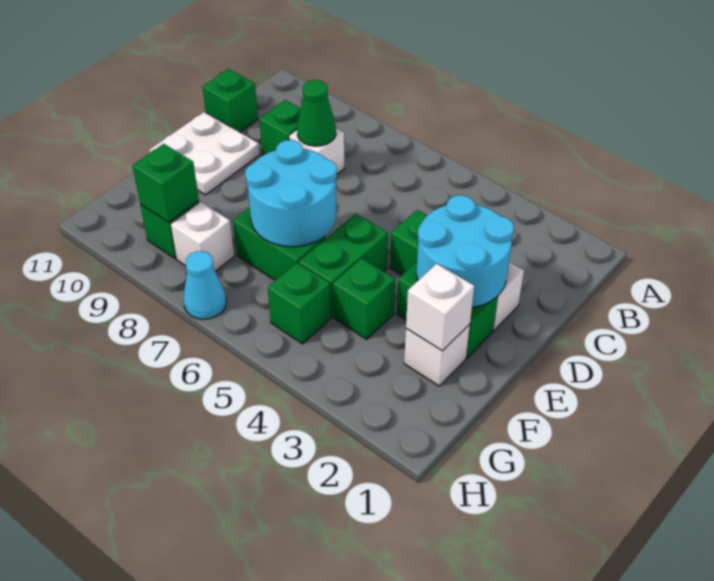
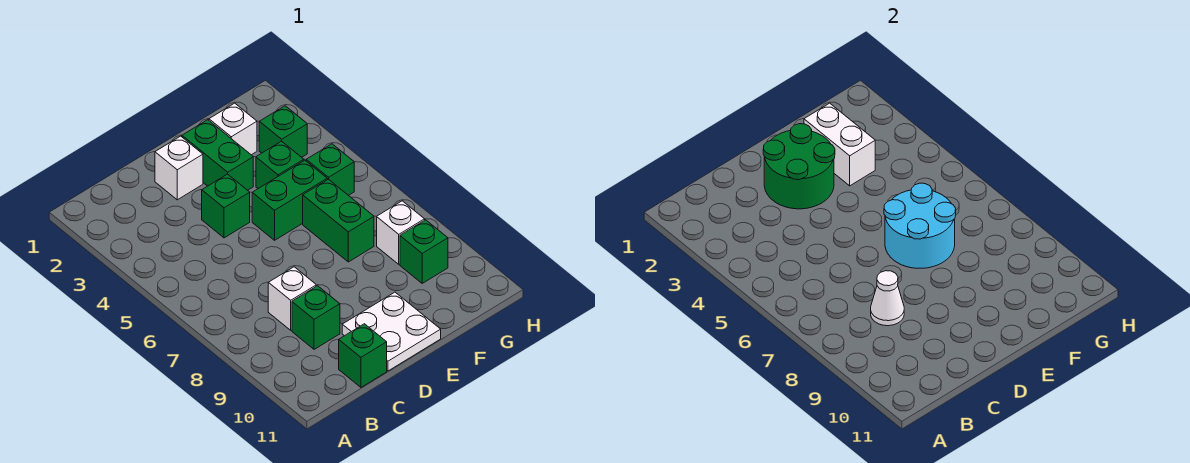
green 1x1 cone [297,80,336,146] -> white 1x1 cone [871,271,904,326]
cyan 2x2 round brick [417,195,514,307] -> green 2x2 round brick [763,124,835,209]
white 1x1 brick [406,264,474,351] -> white 1x2 brick [804,103,875,186]
green 1x1 brick [133,144,199,222] -> green 1x1 brick moved to [259,106,307,157]
cyan 1x1 cone [184,251,226,319] -> none

